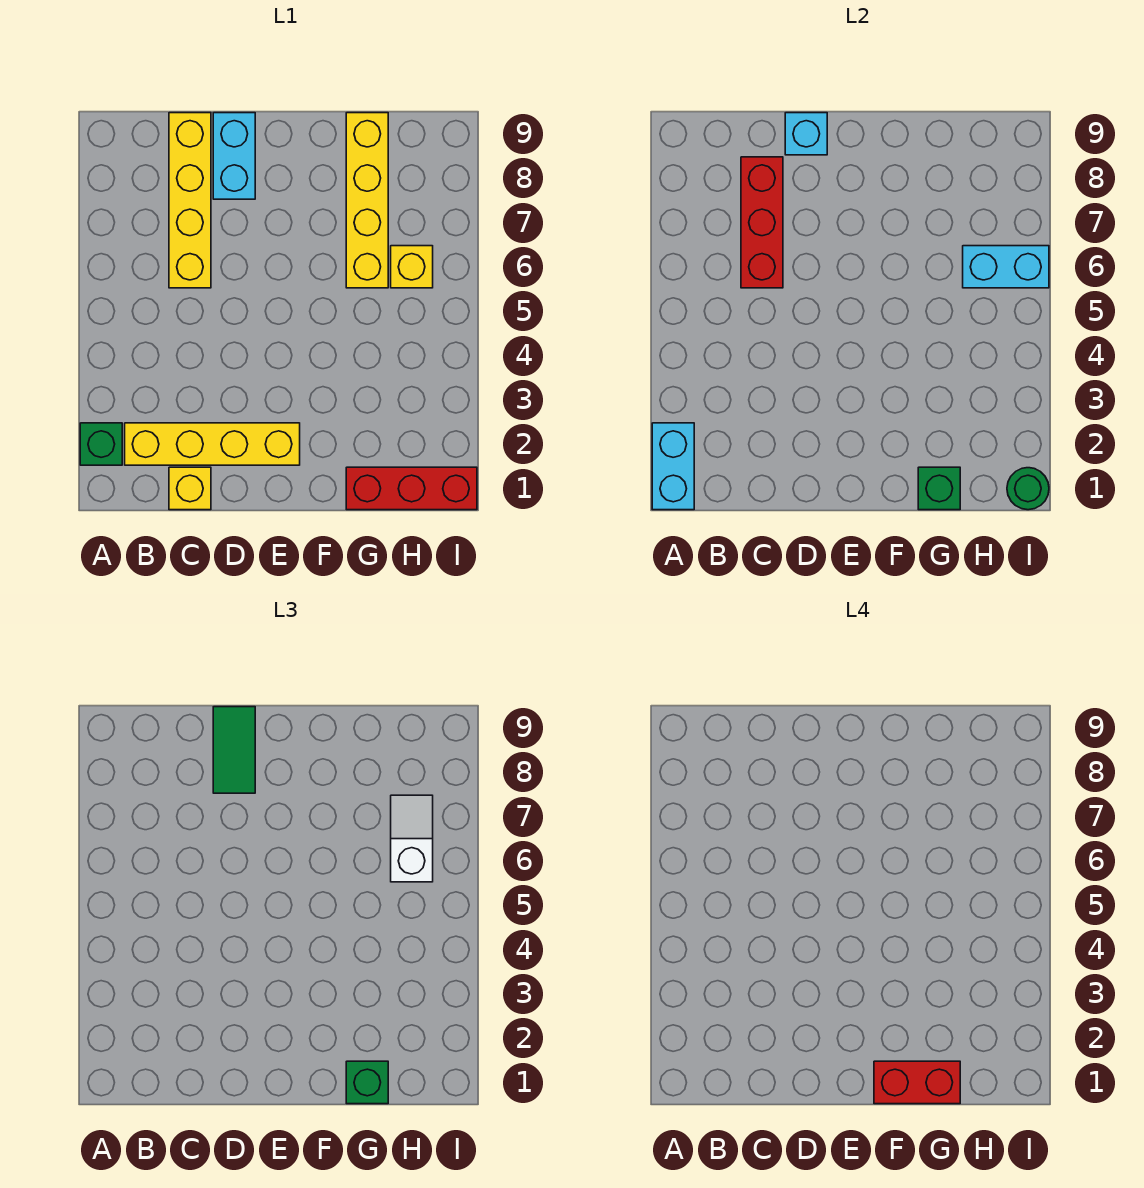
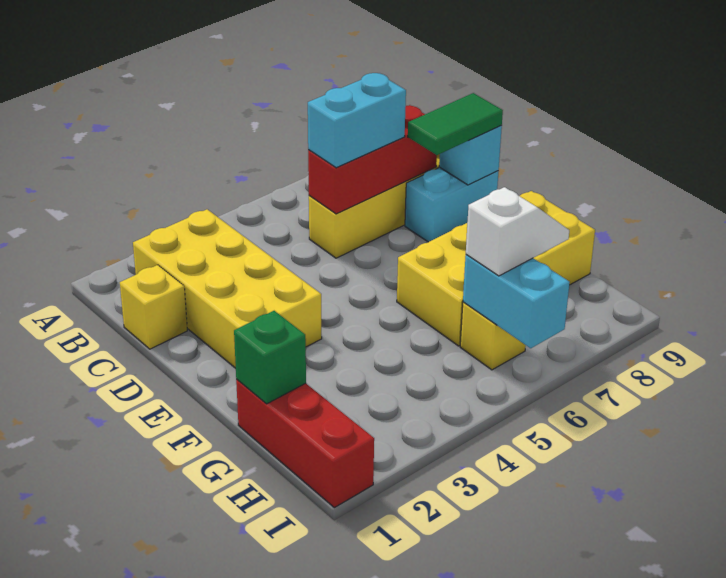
cyan 1x2 brick [652,423,694,510] -> cyan 1x2 brick moved to [308,73,406,168]
green 1x1 brick [80,423,122,465] -> none
yellow 1x4 brick [125,423,300,465] -> yellow 2x4 brick [133,209,322,368]
red 1x2 brick [874,1061,960,1104] -> none
green 1x1 brick [346,1061,388,1104] -> none
yellow 1x4 brick [346,113,388,288] -> yellow 2x4 brick [397,191,595,346]
green 1x1 round brick [1007,468,1049,510] -> none

